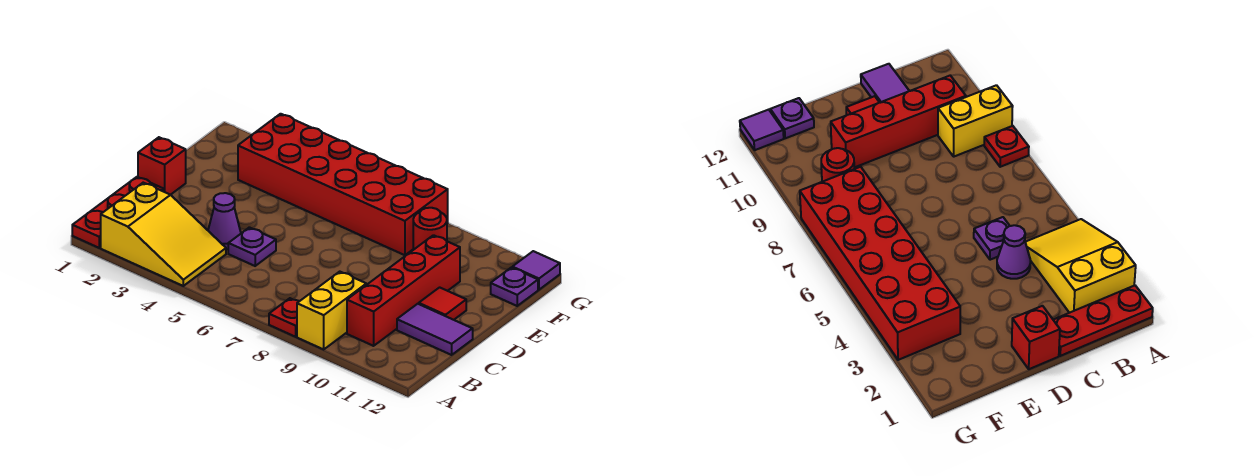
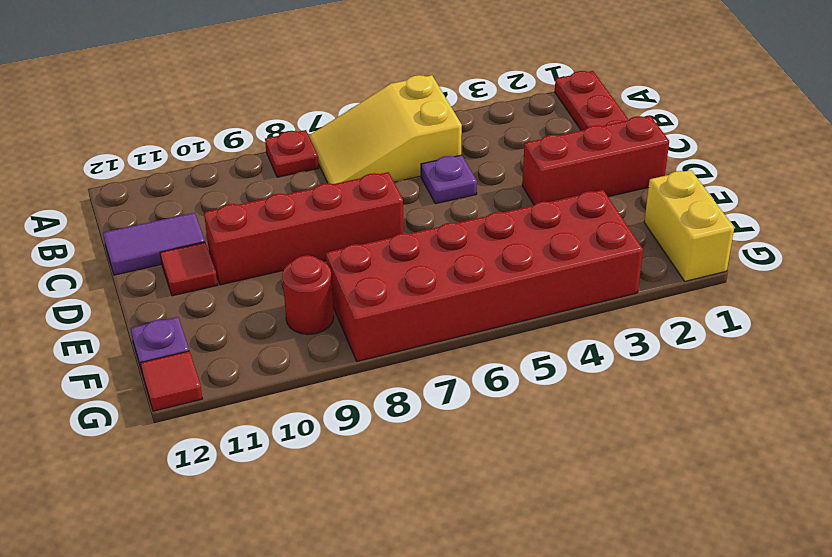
yellow 2x3 slope [101,183,226,286] -> yellow 2x3 slope moved to [309,75,462,184]
yellow 1x2 brick [297,272,366,349] -> yellow 1x2 brick moved to [644,170,734,281]
red 1x4 brick [347,235,460,346] -> red 1x4 brick turned to [204,172,404,285]
purple 1x1 cone [208,193,241,249] -> none
red 1x1 brick [138,137,186,195] -> red 1x3 brick [522,116,669,205]
purple 1x1 tile [512,251,560,290] -> red 1x1 tile [141,351,202,411]

